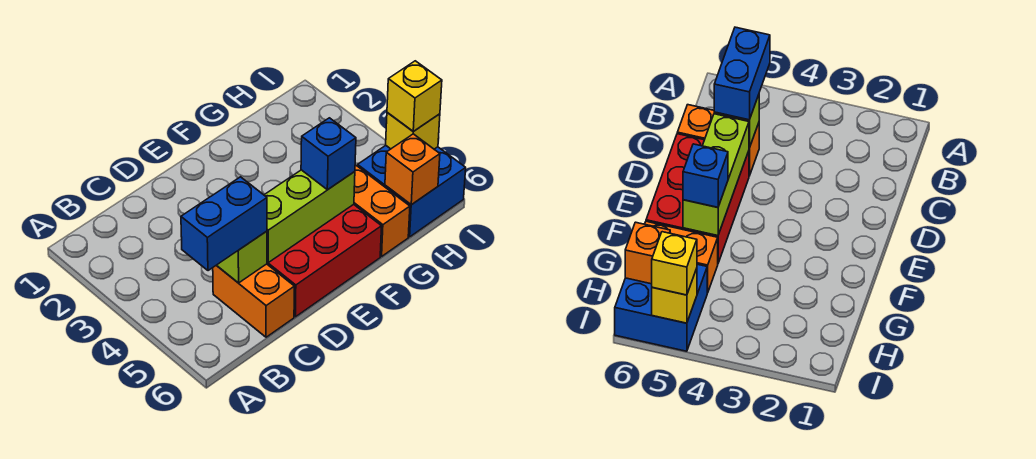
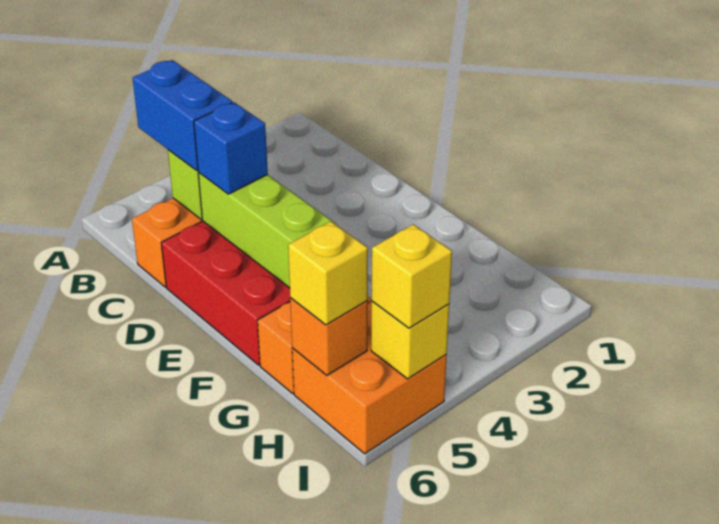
blue 1x1 brick [301,118,356,190] -> blue 1x1 brick moved to [194,102,268,194]
blue 2x2 brick [358,146,466,237] -> orange 2x2 brick [292,301,447,454]
none -> yellow 1x1 brick [288,221,368,325]

